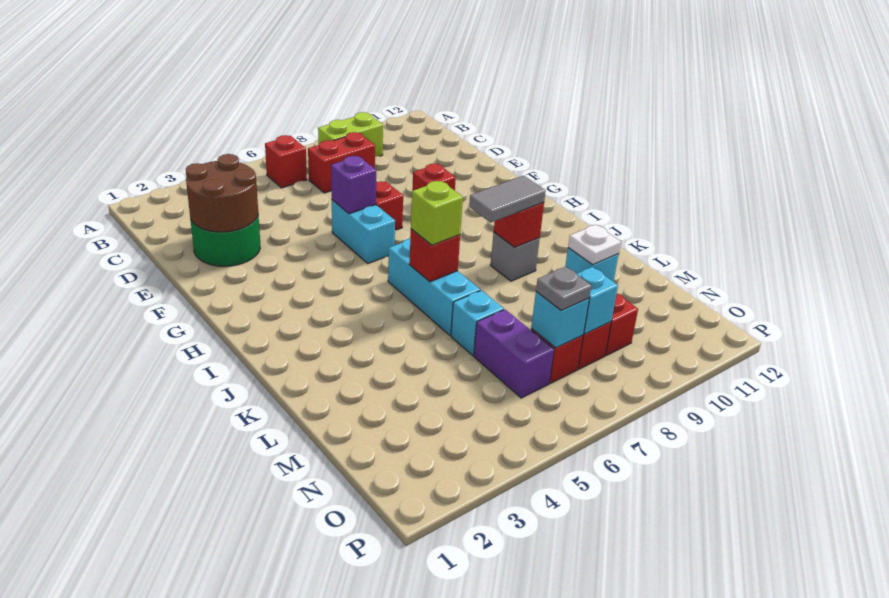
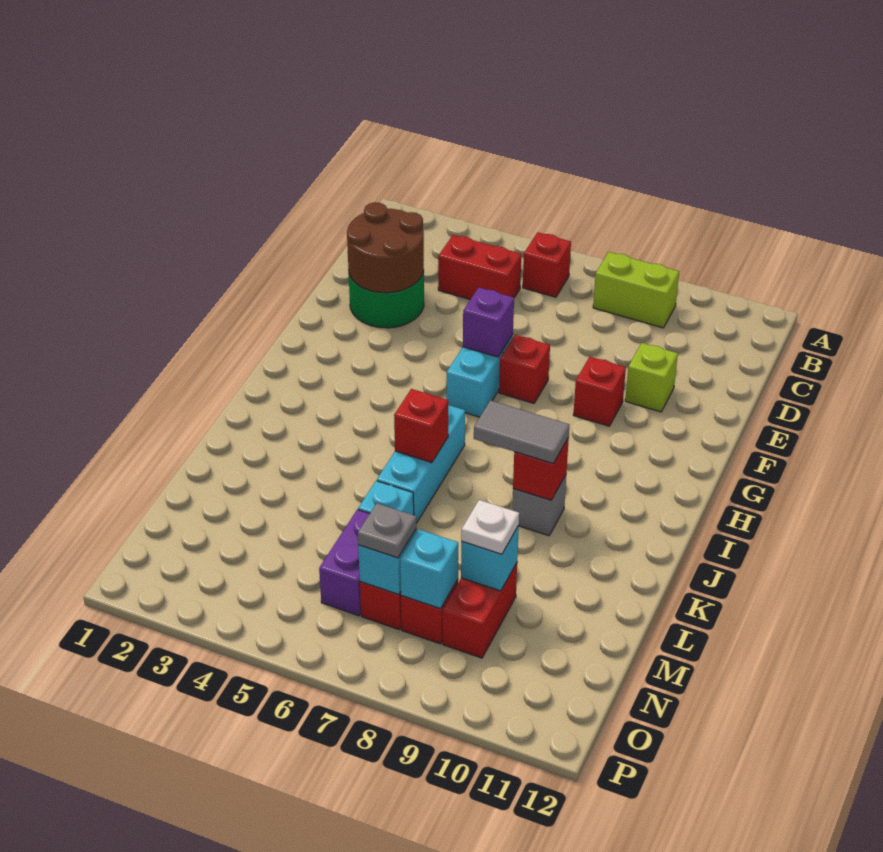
red 1x2 brick [308,132,375,193] -> red 1x2 brick moved to [438,235,521,299]
lime 1x1 brick [411,181,463,245] -> lime 1x1 brick moved to [625,343,678,412]

